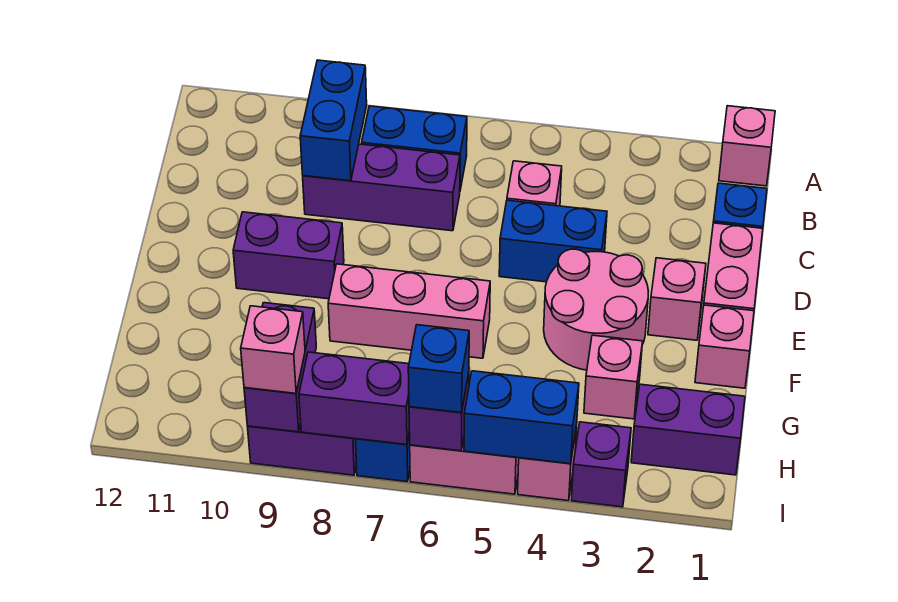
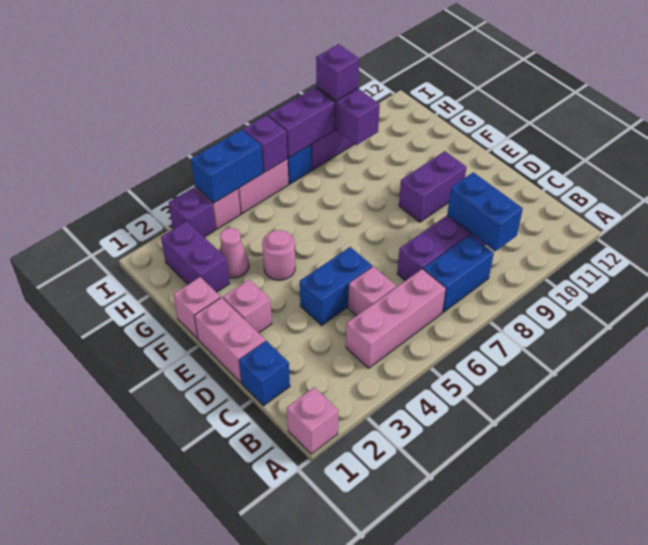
pink 2x2 round brick [544,249,649,370] -> pink 1x1 round brick [262,230,295,280]
pink 1x3 brick [328,264,490,358] -> pink 1x3 brick moved to [346,269,446,368]
pink 1x1 brick [584,335,643,419] -> pink 1x1 cone [219,228,249,278]
purple 1x2 brick [631,384,745,475] -> purple 1x2 brick turned to [161,221,230,292]
blue 1x1 brick [408,325,469,413] -> none
pink 1x1 brick [241,306,305,393] -> purple 1x1 brick [316,44,359,101]

